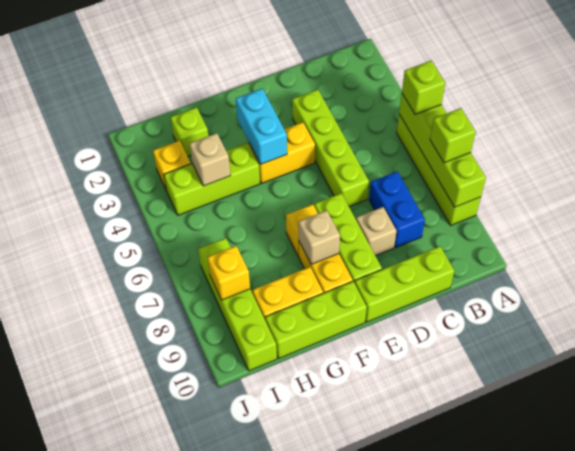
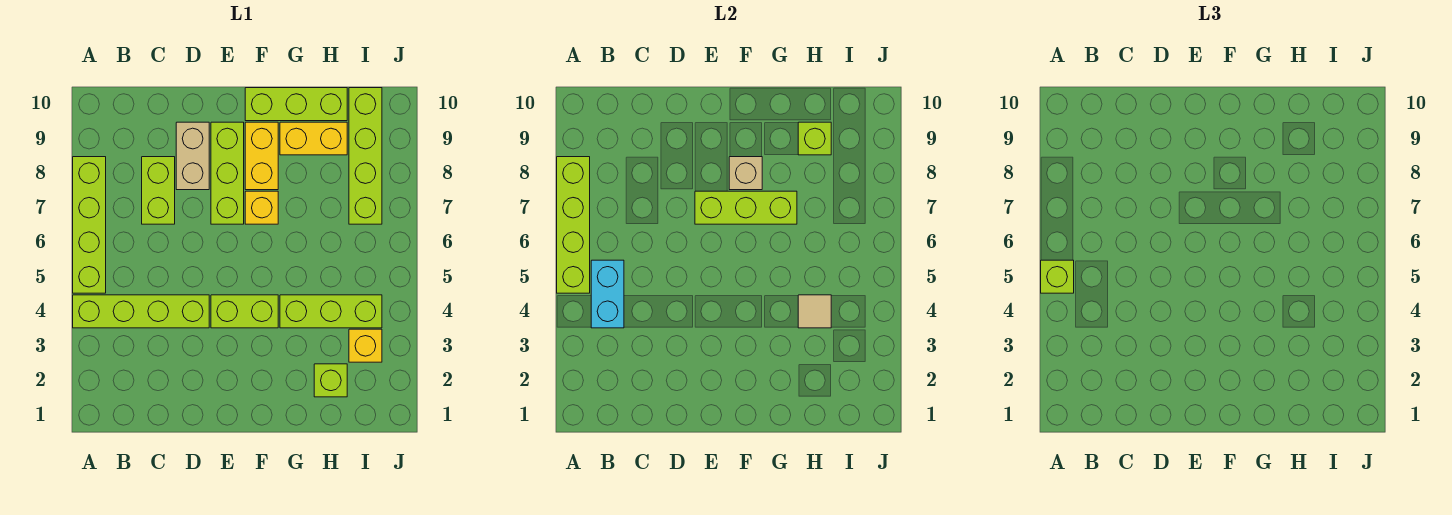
lime 1x1 brick [430,108,476,163] -> lime 1x1 brick moved to [798,122,831,155]
blue 1x2 brick [369,171,425,247] -> lime 1x2 brick [142,157,175,224]
lime 1x3 brick [355,246,454,322] -> lime 1x3 brick moved to [695,191,797,224]
lime 1x4 brick [292,90,369,207] -> lime 1x4 brick turned to [73,295,209,328]
tan 1x1 brick [356,207,397,256] -> tan 1x2 brick [176,122,209,190]
yellow 1x2 brick [249,122,315,183] -> lime 1x2 brick [211,295,278,328]
cyan 1x2 brick [236,89,287,164] -> cyan 1x2 brick moved to [591,260,624,328]
tan 1x1 brick [189,133,231,186] -> tan 1x1 tile [798,295,831,328]
yellow 1x1 brick [207,246,250,300] -> none

